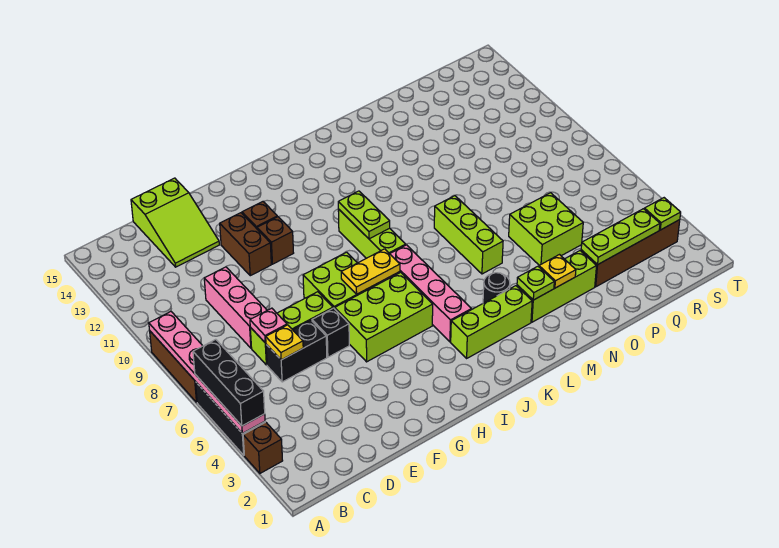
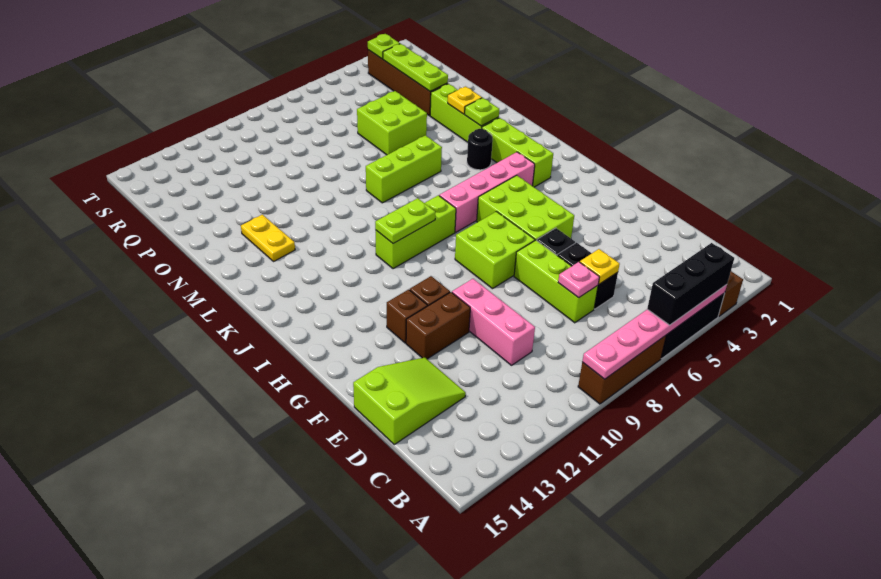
pink 1x3 brick [204,267,267,348] -> pink 1x3 brick turned to [452,279,535,365]
yellow 1x2 plate [341,249,400,294] -> yellow 1x2 plate moved to [241,215,295,262]

